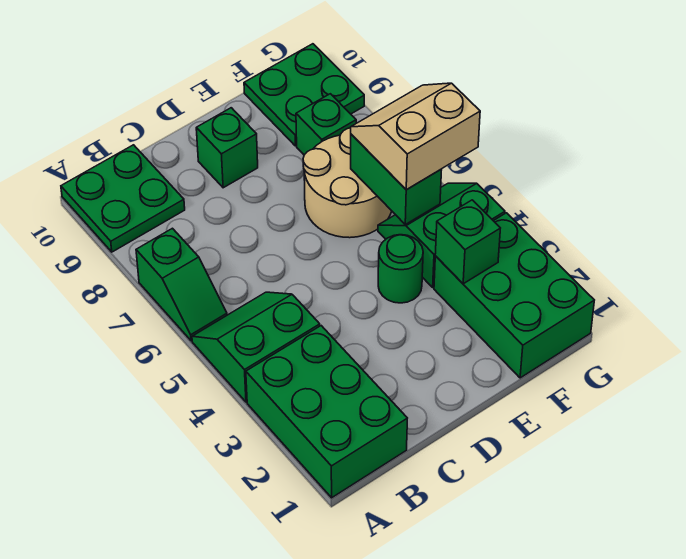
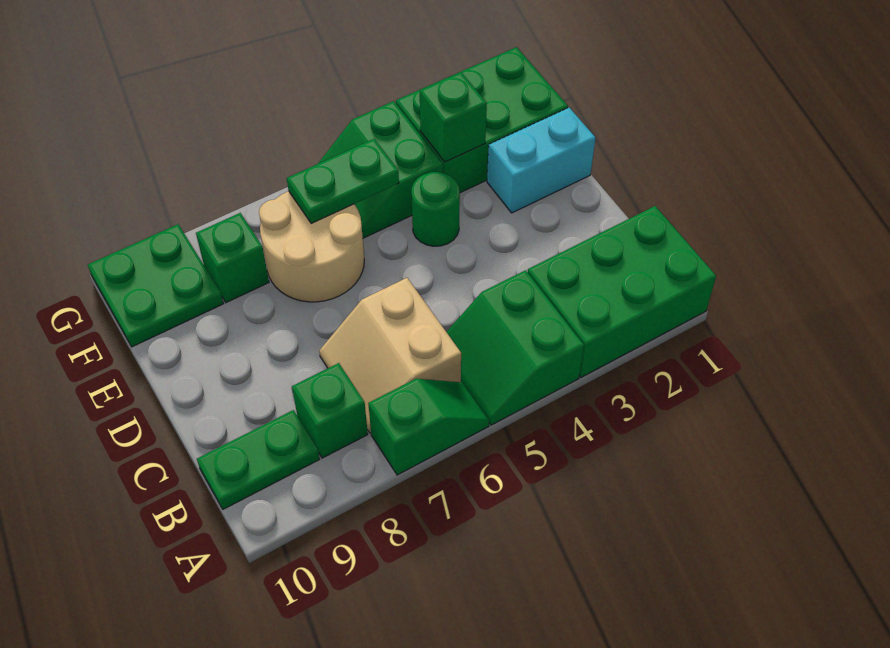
green 2x2 plate [61,145,185,252] -> green 1x2 plate [197,410,320,509]
green 1x1 brick [196,108,258,188] -> green 1x1 brick moved to [292,363,368,458]
none -> cyan 1x2 brick [487,108,595,213]
green 1x2 brick [351,134,442,224] -> green 1x2 plate [287,139,399,223]
tan 2x2 slope [351,83,480,189] -> tan 2x2 slope moved to [319,278,461,433]

